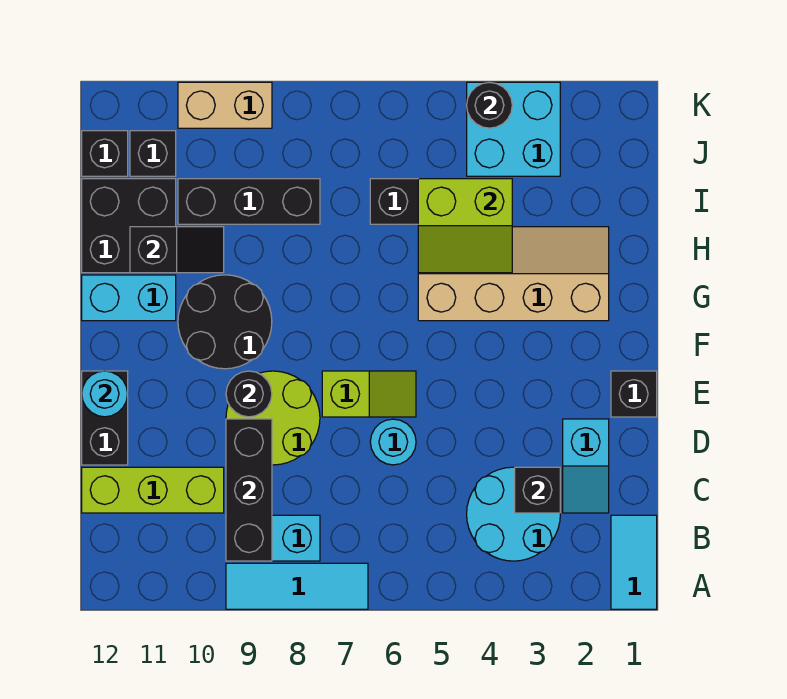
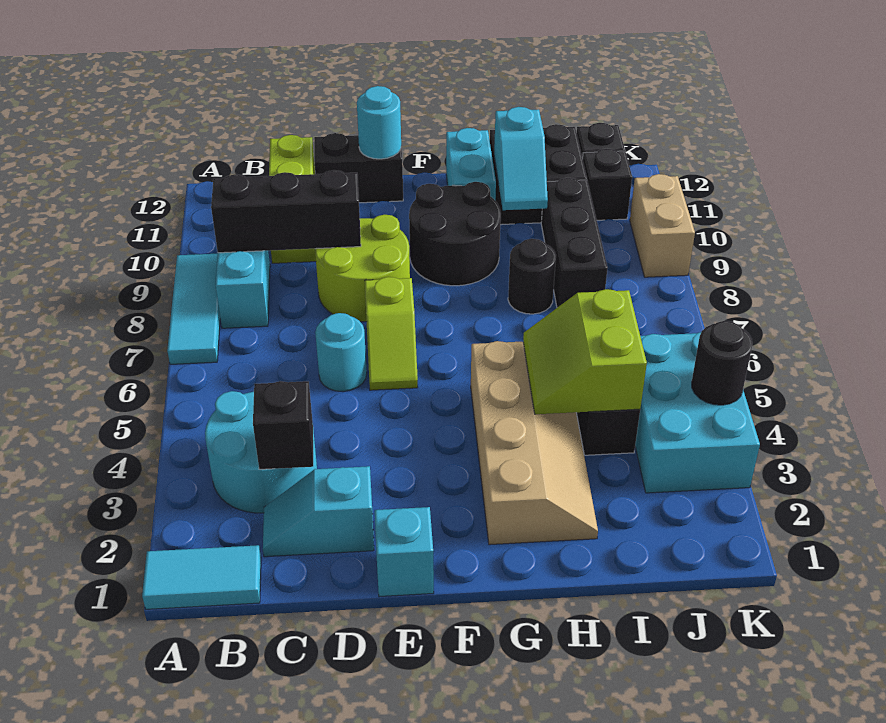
black 1x1 brick [611,371,657,417] -> cyan 1x1 brick [375,507,434,597]
black 1x1 round brick [226,371,272,417] -> black 1x1 round brick moved to [508,239,556,314]
black 1x2 slope [130,227,224,273] -> cyan 1x2 slope [494,107,548,210]
cyan 2x2 brick [467,82,560,176] -> cyan 2x3 brick [635,332,760,493]

